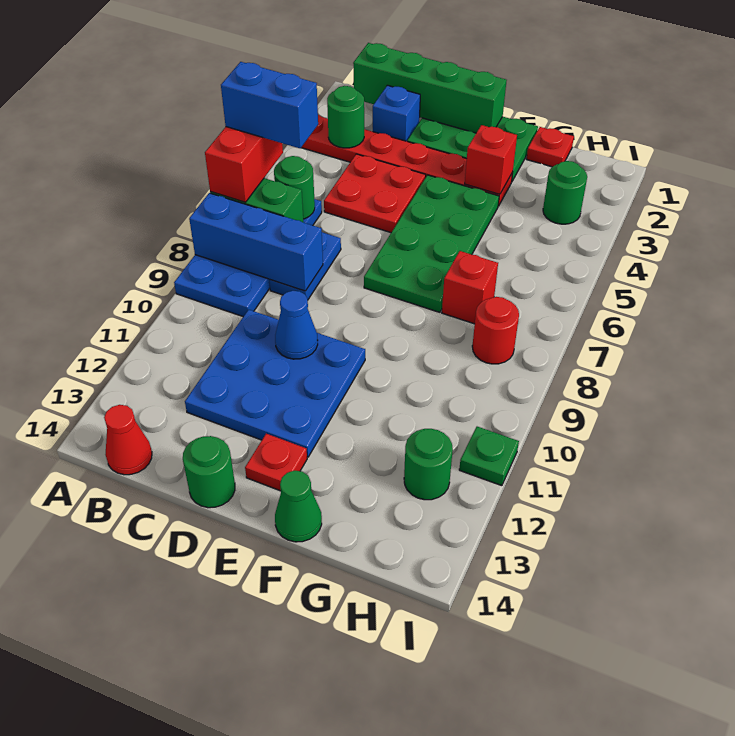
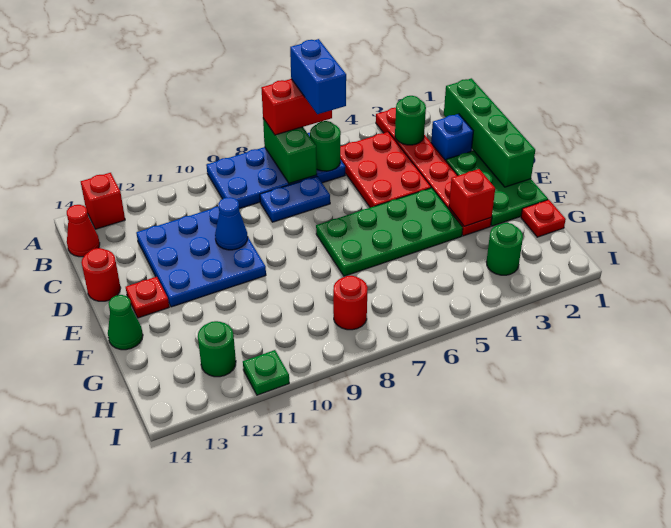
blue 1x3 brick [189,193,323,291] -> none
red 2x2 plate [324,154,426,233] -> red 2x3 plate [340,132,431,208]
green 1x1 round brick [183,436,235,508] -> red 1x1 round brick [81,248,121,301]
red 1x1 brick [442,251,498,324] -> red 1x1 brick moved to [81,173,125,229]

